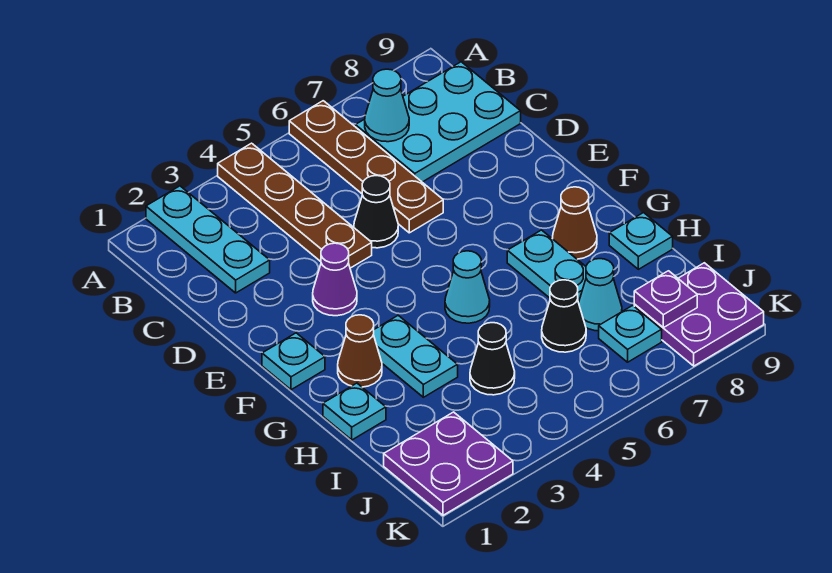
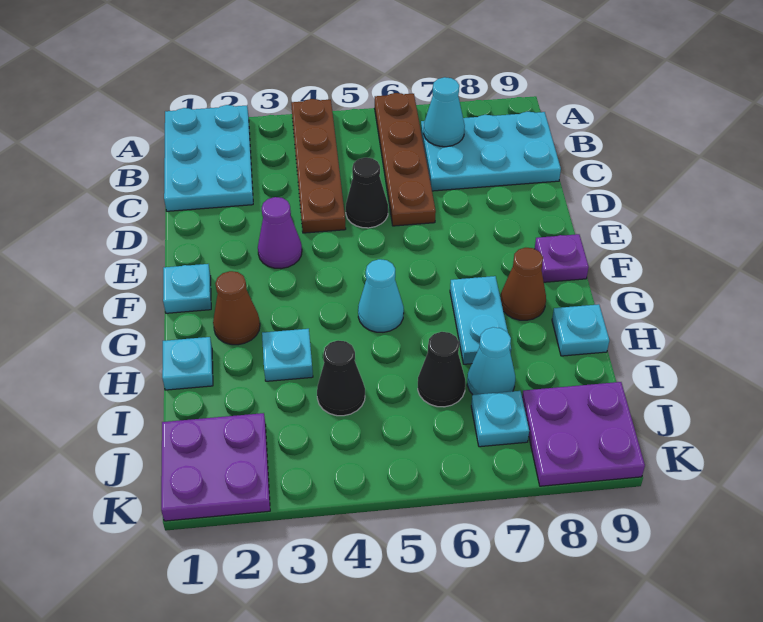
cyan 1x3 plate [146,186,270,293] -> cyan 2x3 plate [164,105,253,211]
cyan 1x2 plate [373,315,458,397] -> cyan 1x1 plate [262,329,313,381]
purple 1x1 plate [634,271,697,328] -> purple 1x1 plate moved to [535,234,589,282]

